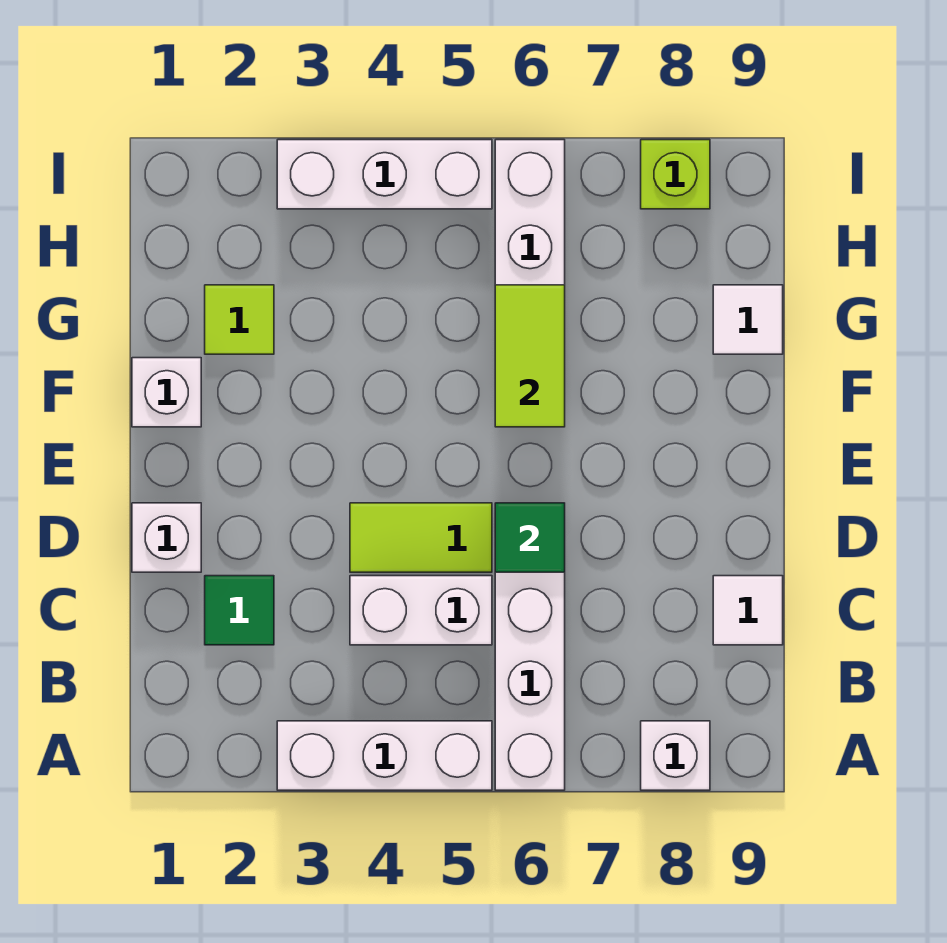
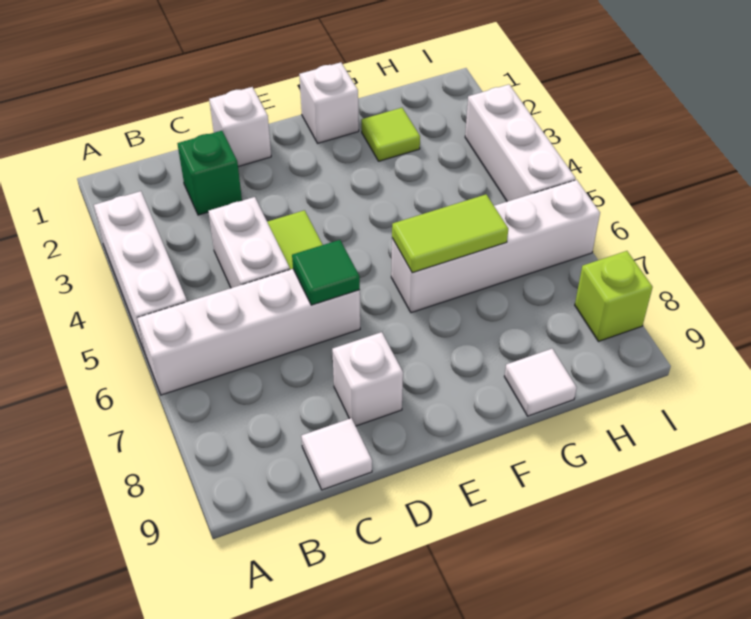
white 1x1 brick [641,721,710,790] -> white 1x1 brick moved to [332,332,403,426]
green 1x1 tile [205,576,274,645] -> green 1x1 brick [177,131,242,215]

